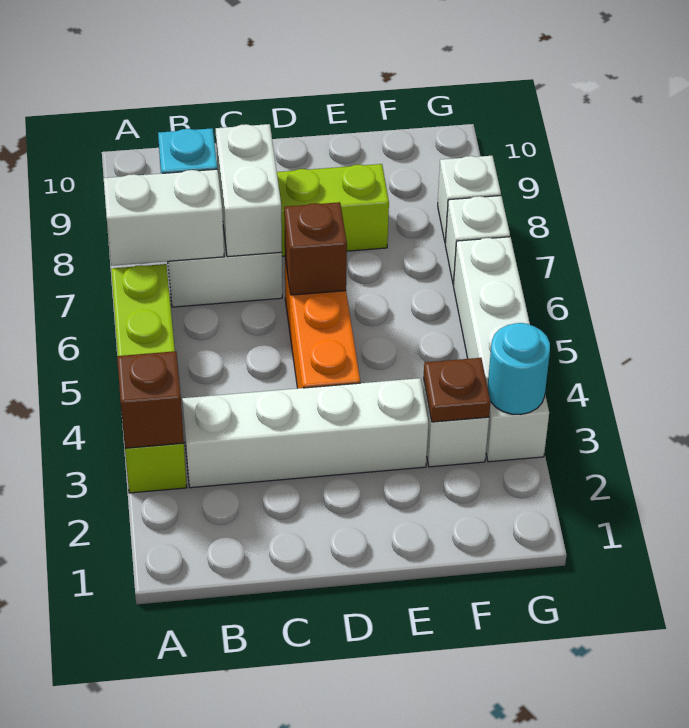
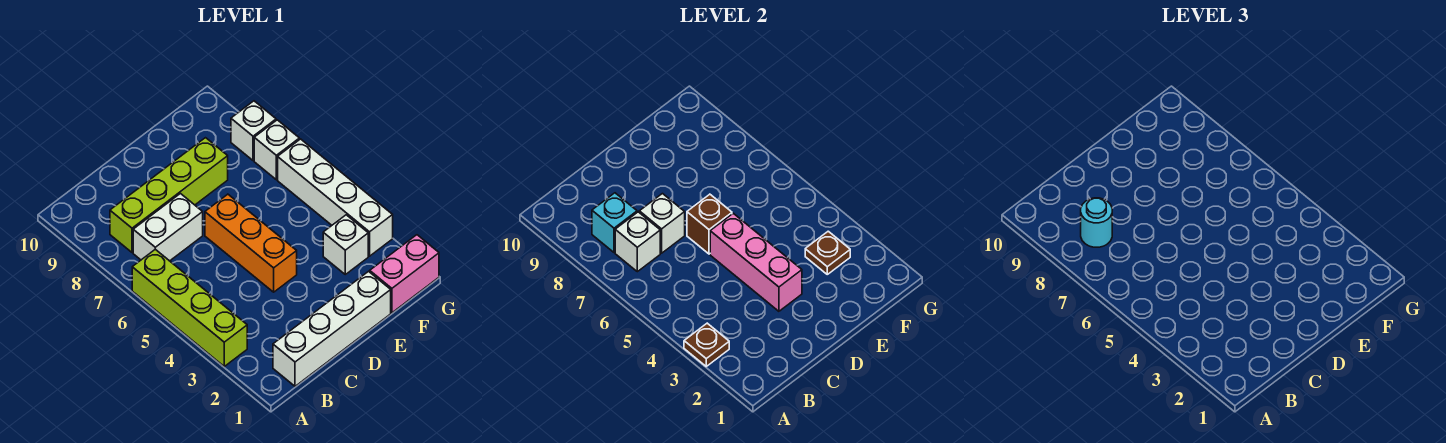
brown 1x1 brick [117,351,184,448] -> brown 1x1 plate [684,323,729,366]
white 1x2 brick [104,169,224,266] -> white 1x1 brick [615,212,660,272]
white 1x4 brick [182,378,428,488] -> white 1x4 brick moved to [273,271,391,386]
white 1x2 brick [216,124,282,257] -> white 1x1 brick [639,194,685,253]
none -> pink 1x3 brick [710,213,802,311]
none -> pink 1x2 brick [370,235,439,313]
cyan 1x1 round brick [488,323,550,415] -> cyan 1x1 round brick moved to [1081,198,1112,247]

